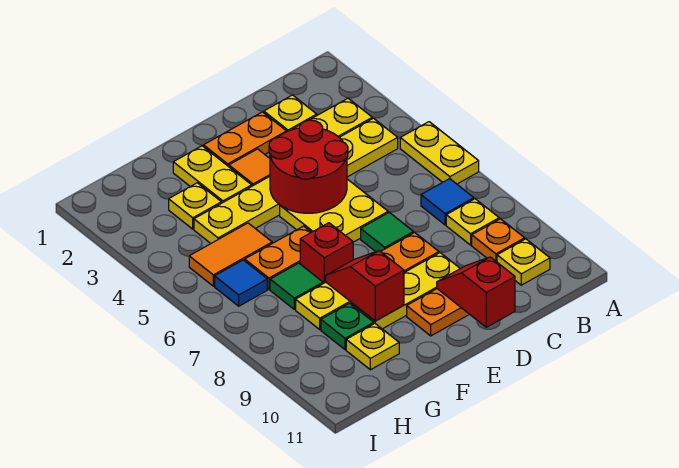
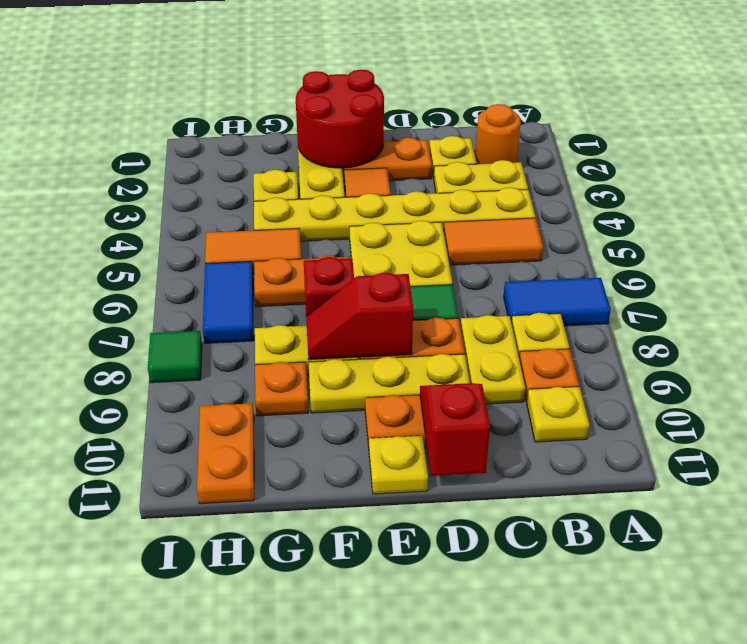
yellow 1x2 plate [400,122,479,184] -> yellow 1x2 plate moved to [461,315,525,404]
none -> orange 1x1 round brick [475,104,521,164]
none -> orange 1x2 tile [444,218,543,265]
blue 1x1 tile [421,179,474,225] -> blue 1x2 tile [504,278,611,326]
red 2x2 round brick [269,120,348,213] -> red 2x2 round brick moved to [296,70,384,168]
red 1x2 slope [326,251,404,321] -> red 1x2 slope turned to [306,273,413,360]
green 1x1 tile [270,263,323,309] -> green 1x1 tile moved to [148,331,202,383]
green 1x1 plate [321,303,374,350] -> orange 1x1 plate [255,362,308,416]
yellow 1x1 plate [346,324,399,370] -> yellow 1x1 plate moved to [369,436,428,494]
blue 1x1 tile [215,260,267,306] -> blue 1x2 tile [203,261,254,343]
none -> orange 1x2 plate [197,403,254,504]

